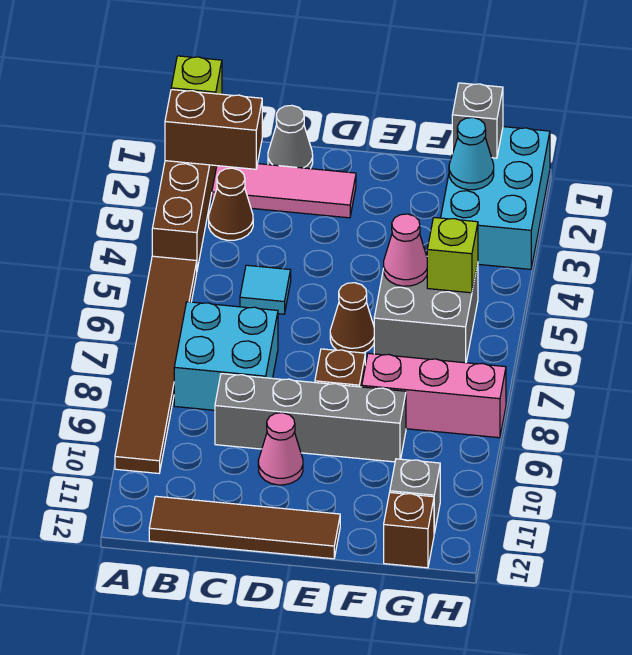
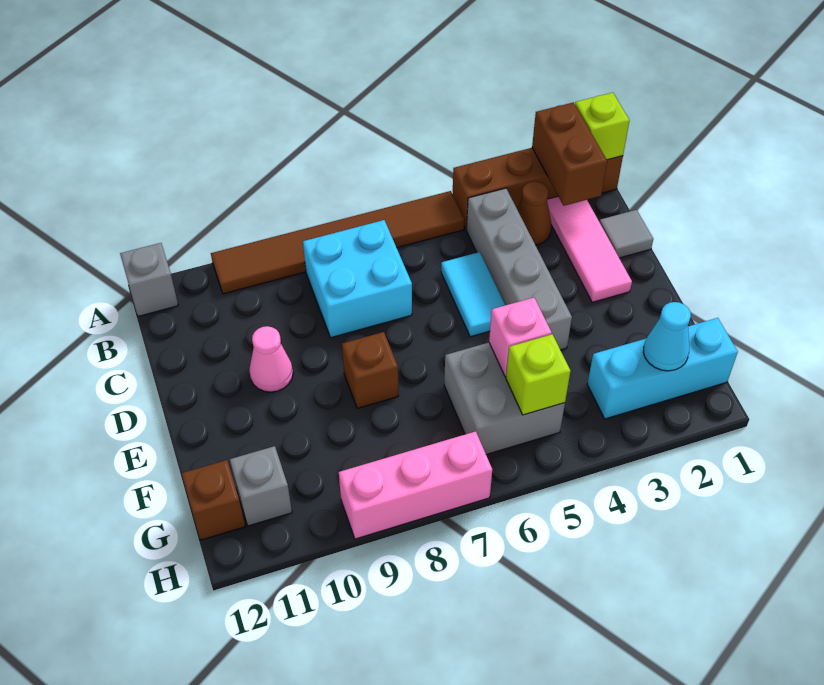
brown 1x4 tile [149,496,340,559] -> none
grey 1x1 cone [268,105,313,169] -> grey 1x1 tile [600,210,653,258]
cyan 1x1 tile [240,265,291,314] -> cyan 1x2 tile [441,252,505,337]
grey 1x4 brick [215,374,406,462] -> grey 1x4 brick moved to [466,188,572,350]
brown 1x1 cone [330,283,374,353] -> none
pink 1x1 cone [384,214,427,286] -> pink 1x1 brick [489,298,552,377]
pink 1x3 brick [362,353,506,438] -> pink 1x3 brick turned to [339,431,492,539]
cyan 2x3 brick [441,127,550,269] -> cyan 1x3 brick [587,318,738,419]
grey 1x1 brick [452,83,503,158] -> grey 1x1 brick moved to [120,243,178,316]

